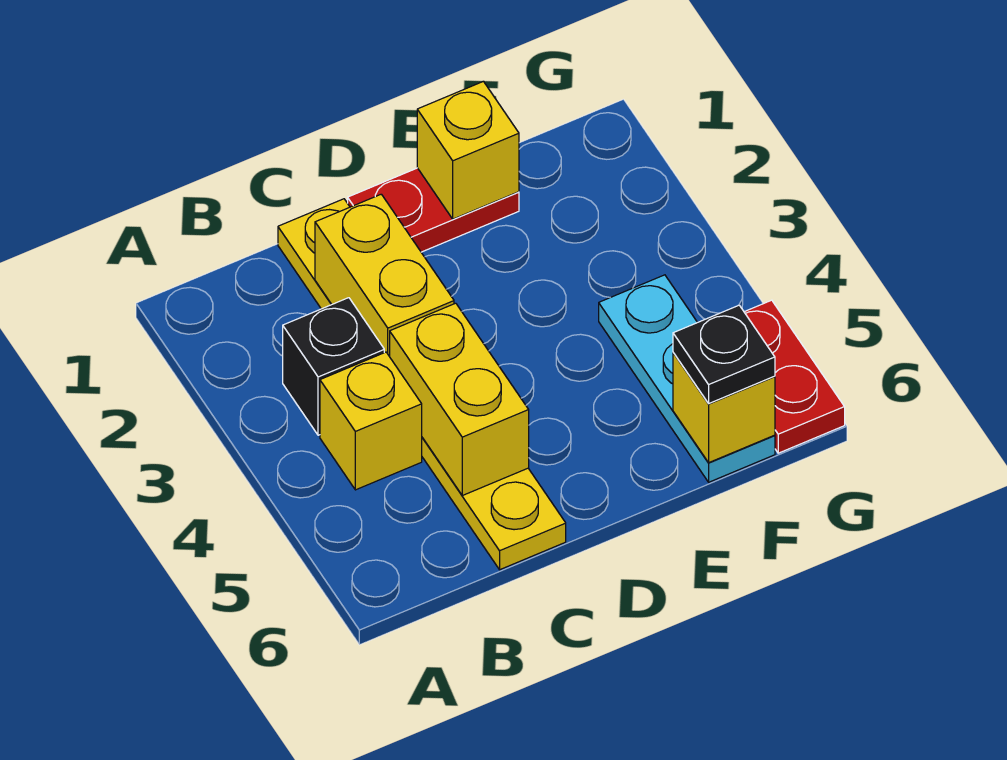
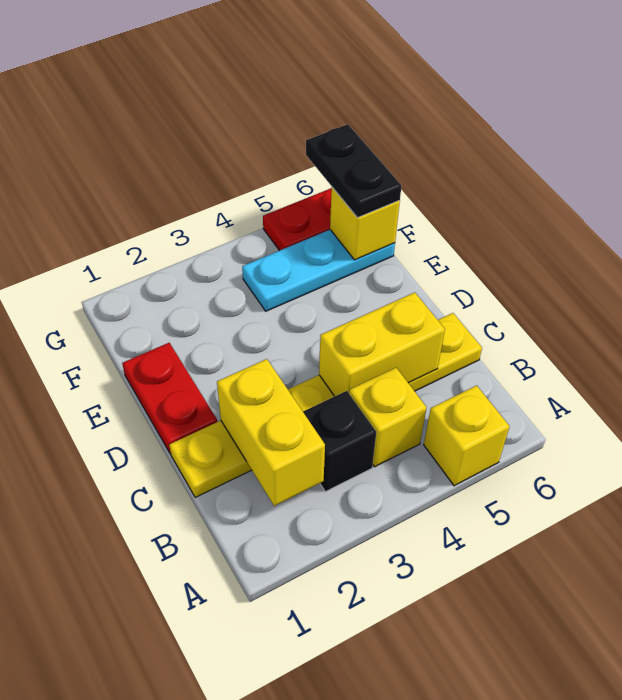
yellow 1x2 brick [315,194,454,357] -> yellow 1x2 brick turned to [217,359,325,506]
yellow 1x1 brick [417,81,519,219] -> yellow 1x1 brick moved to [424,385,510,486]
black 1x1 plate [673,305,775,403] -> black 1x2 plate [306,124,401,218]

